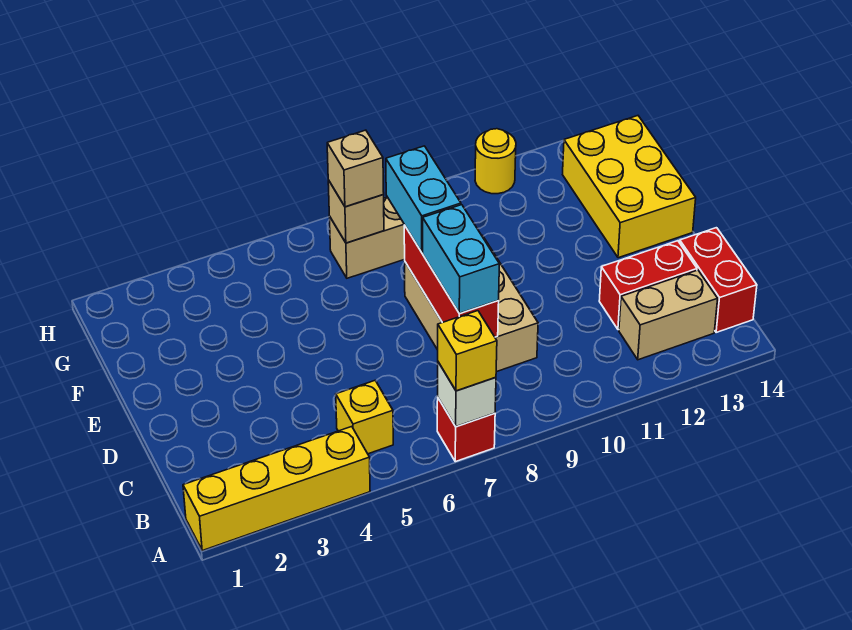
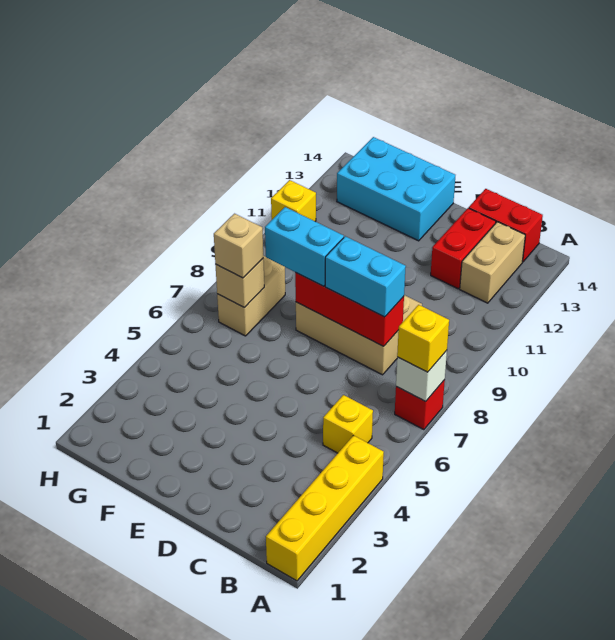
yellow 2x3 brick [563,116,696,258] -> cyan 2x3 brick [337,137,455,241]
yellow 1x1 round brick [475,129,516,194] -> yellow 1x1 brick [271,180,316,221]

